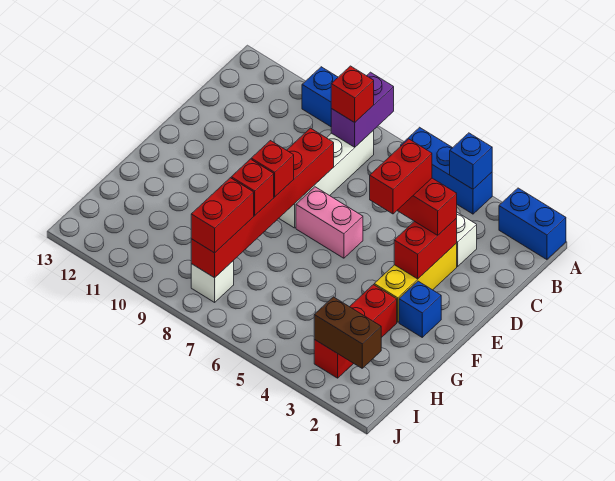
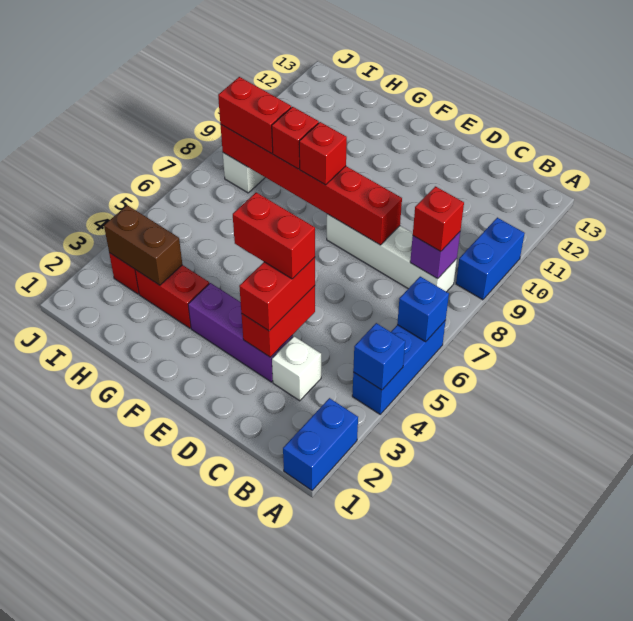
purple 1x2 brick [331,72,394,147] -> purple 1x1 brick [410,232,460,279]
yellow 1x3 brick [374,243,457,322] -> purple 1x3 brick [188,283,293,382]
red 1x2 brick [394,218,457,279] -> red 1x2 brick turned to [241,286,315,357]
pink 1x2 brick [296,187,363,258] -> none
blue 1x1 brick [399,281,441,337] -> blue 1x1 brick moved to [397,277,449,342]
brown 1x2 brick [314,297,381,368] -> brown 1x2 brick turned to [104,205,182,285]

